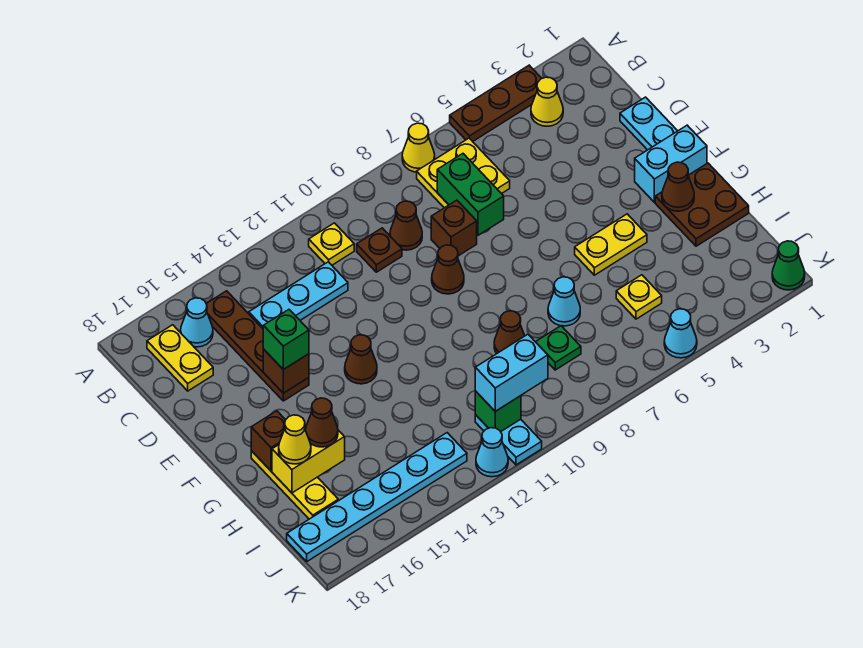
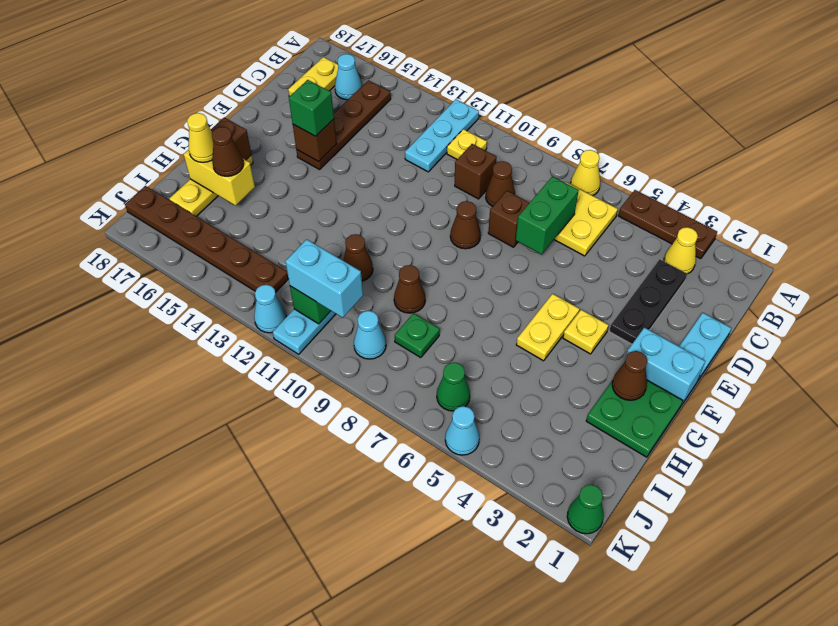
none -> black 1x3 plate [609,259,687,344]
brown 1x1 plate [357,228,402,272] -> brown 1x1 brick [455,144,497,199]
cyan 1x3 plate [249,262,348,328] -> cyan 1x3 plate turned to [405,99,479,172]
brown 1x1 cone [345,335,377,384] -> brown 1x1 cone moved to [343,234,373,281]
brown 2x2 plate [655,163,749,246] -> green 2x2 plate [586,380,683,457]
yellow 1x2 plate [575,214,647,275] -> yellow 1x2 plate turned to [516,294,579,361]
cyan 1x1 cone [548,277,580,326] -> cyan 1x1 cone moved to [354,311,386,359]
yellow 1x1 plate [616,275,662,319] -> yellow 1x1 plate moved to [563,310,609,354]
none -> green 1x1 cone [437,362,470,411]
cyan 1x6 plate [287,433,467,561] -> brown 1x6 plate [125,186,288,293]

